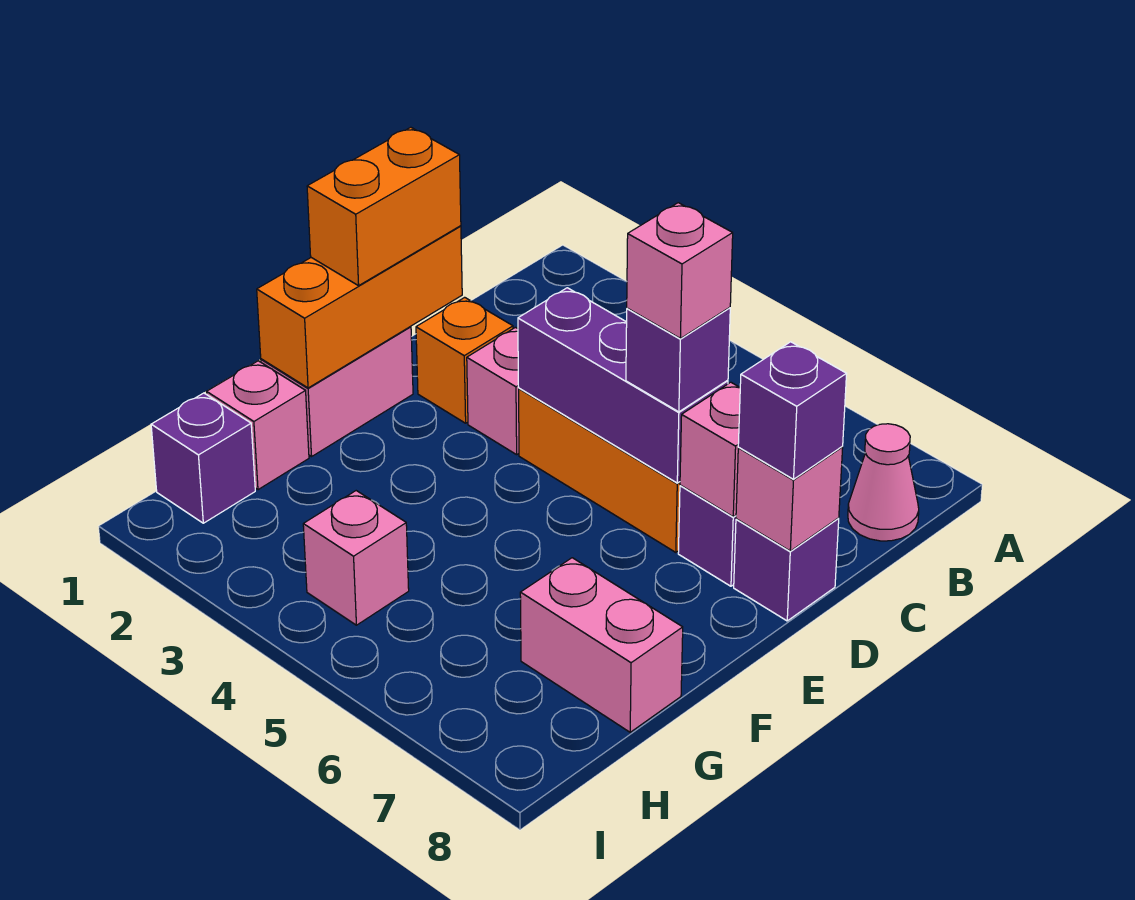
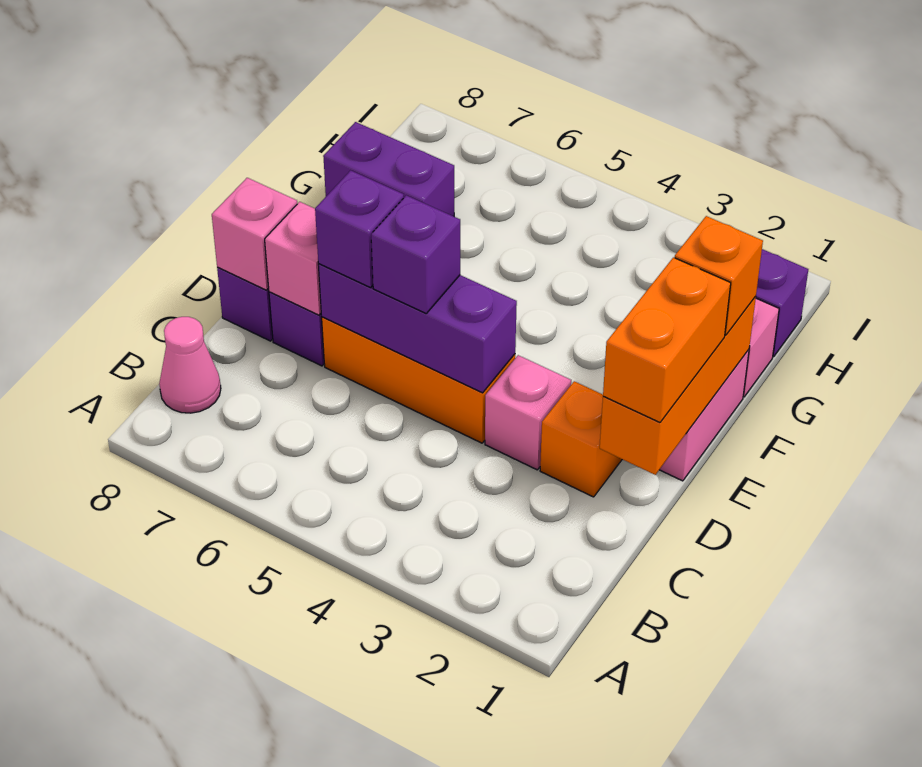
pink 1x1 brick [627,203,733,339] -> none
purple 1x1 brick [738,342,847,479] -> purple 1x1 brick moved to [371,195,460,313]
none -> orange 1x1 brick [675,216,763,335]
pink 1x2 brick [520,558,683,732] -> purple 1x2 brick [323,122,454,216]
pink 1x1 brick [303,491,409,625] -> none

